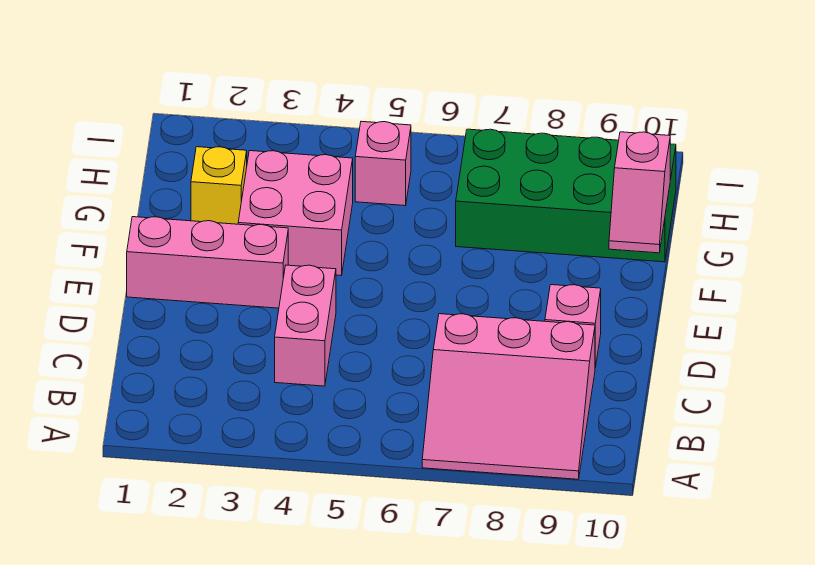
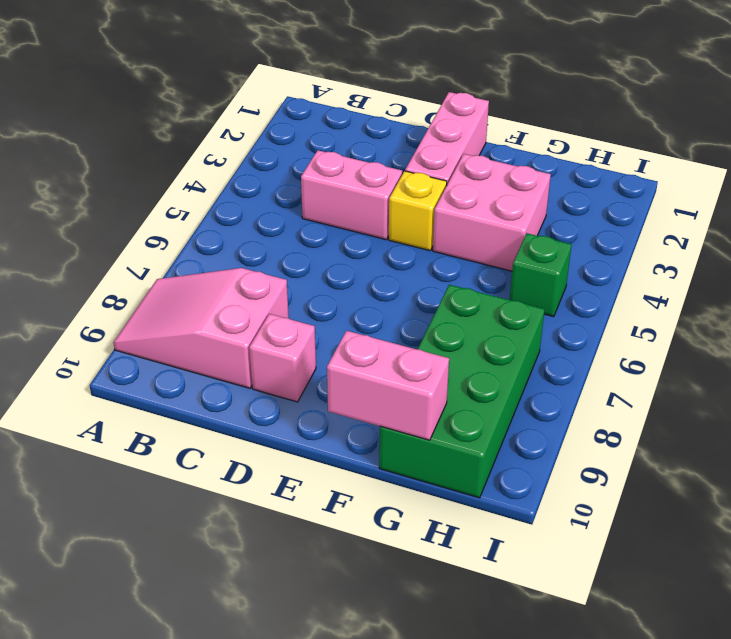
pink 3x3 slope [422,314,595,479] -> pink 2x3 slope [113,268,289,388]
pink 1x2 slope [609,132,670,253] -> pink 1x2 brick [327,331,449,440]
yellow 1x1 brick [191,147,247,224] -> yellow 1x1 brick moved to [389,171,447,251]
pink 1x1 brick [355,121,411,206] -> green 1x1 brick [510,233,572,317]

